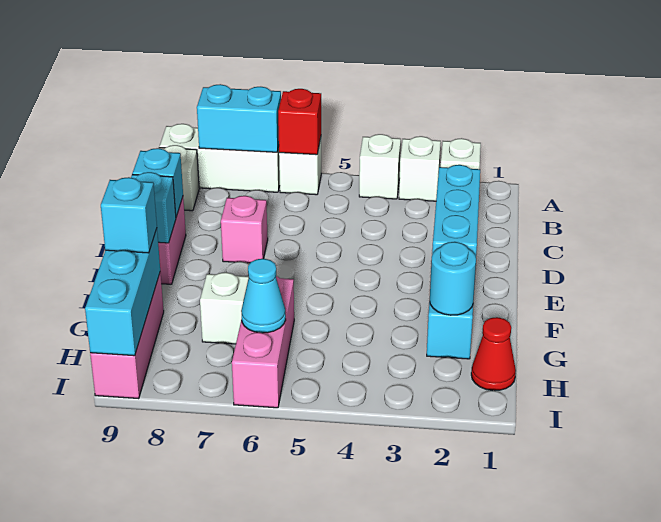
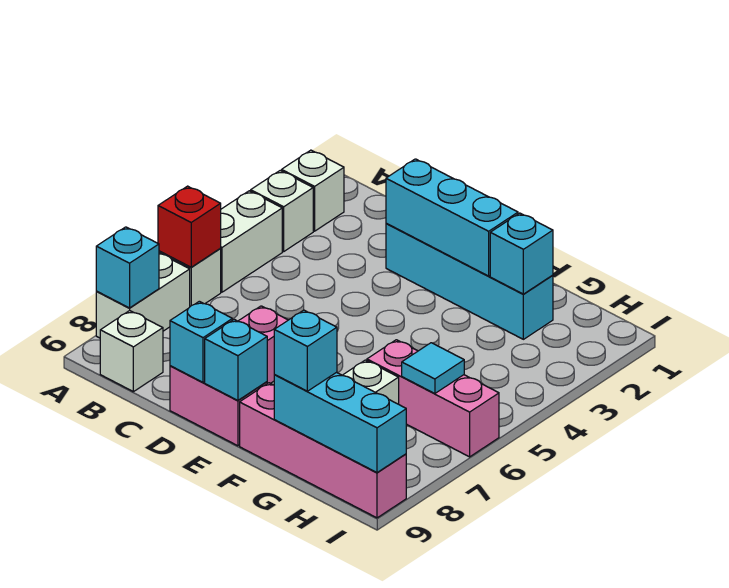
white 1x1 brick [359,134,401,199] -> white 1x2 brick [220,191,282,292]
white 1x3 brick [159,124,280,192] -> white 1x2 brick [96,253,190,338]
cyan 1x2 brick [197,84,281,152] -> cyan 1x1 brick [96,227,159,308]
cyan 1x1 round brick [430,242,476,315] -> cyan 1x1 brick [490,213,553,294]
pink 1x3 brick [90,272,164,399] -> pink 1x4 brick [240,383,406,518]
red 1x1 cone [471,317,516,391] -> none
cyan 1x1 cone [241,259,286,333] -> cyan 1x1 tile [402,343,464,394]

